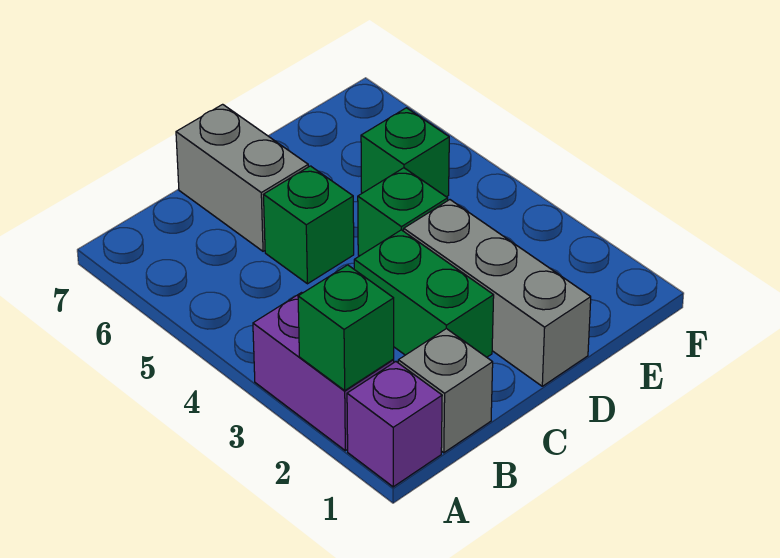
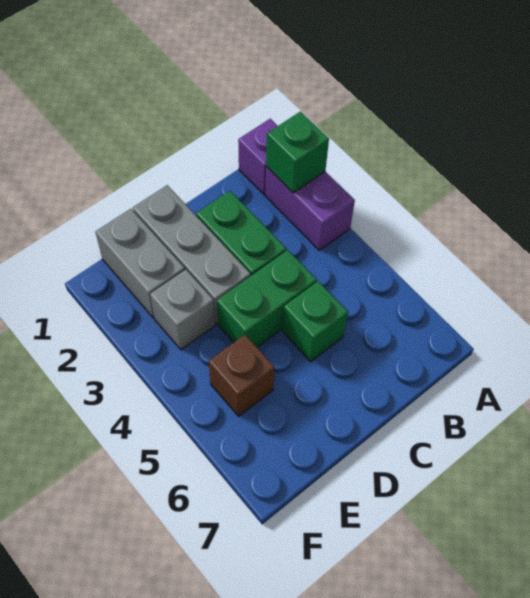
grey 1x1 brick [398,329,493,453] -> grey 1x1 brick moved to [150,270,215,350]
grey 1x2 brick [176,104,308,251] -> grey 1x2 brick moved to [95,209,185,318]
green 1x1 brick [358,168,448,256] -> green 1x2 brick [217,250,317,347]
green 1x1 brick [361,108,449,197] -> brown 1x1 brick [209,335,275,416]

